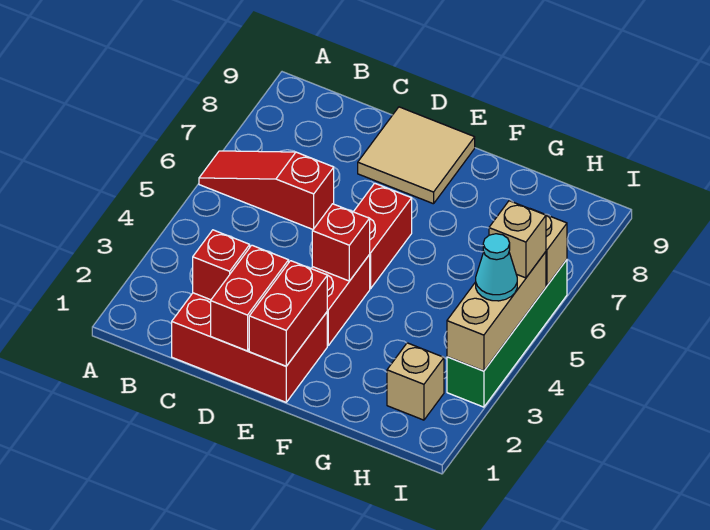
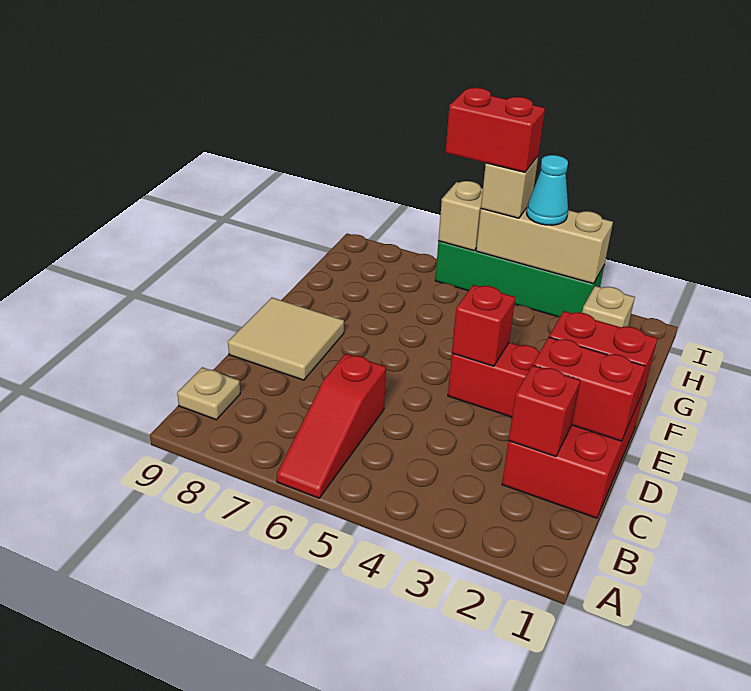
none -> tan 1x1 plate [177,367,240,420]
red 1x2 brick [354,183,412,289] -> red 1x2 brick moved to [446,88,545,172]

